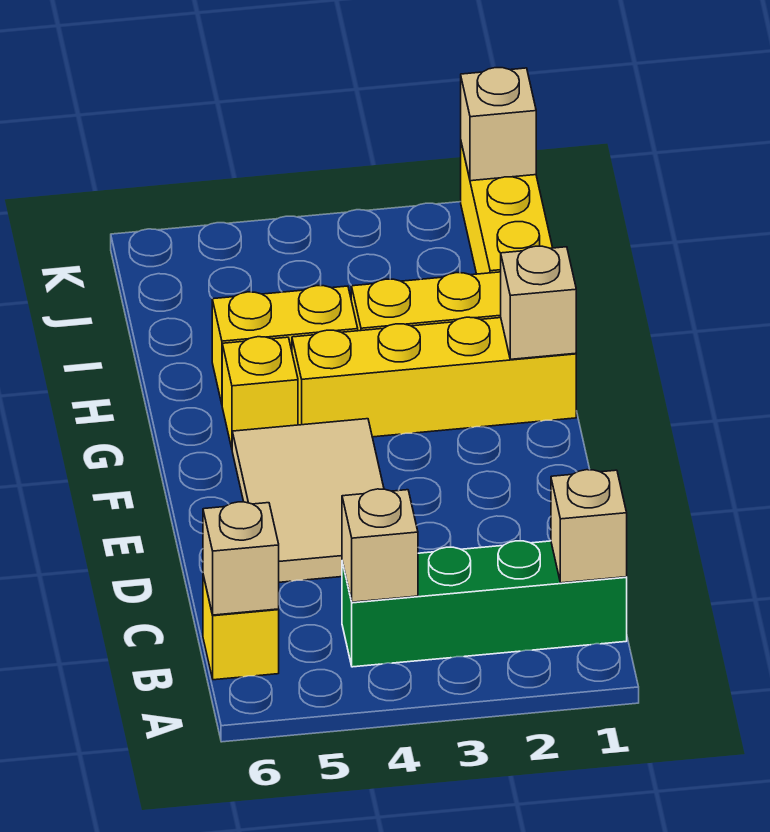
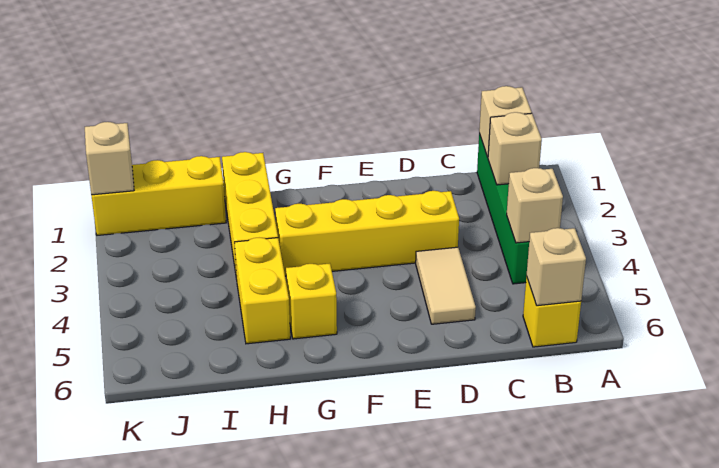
tan 2x3 tile [232,419,384,582] -> tan 1x2 tile [416,247,476,324]
yellow 1x4 brick [292,317,576,437] -> yellow 1x4 brick turned to [275,191,459,276]
tan 1x1 brick [501,246,576,359] -> tan 1x1 brick moved to [488,112,542,185]

